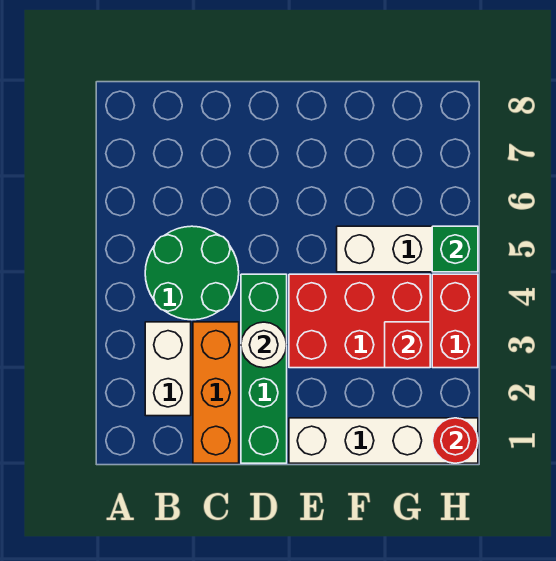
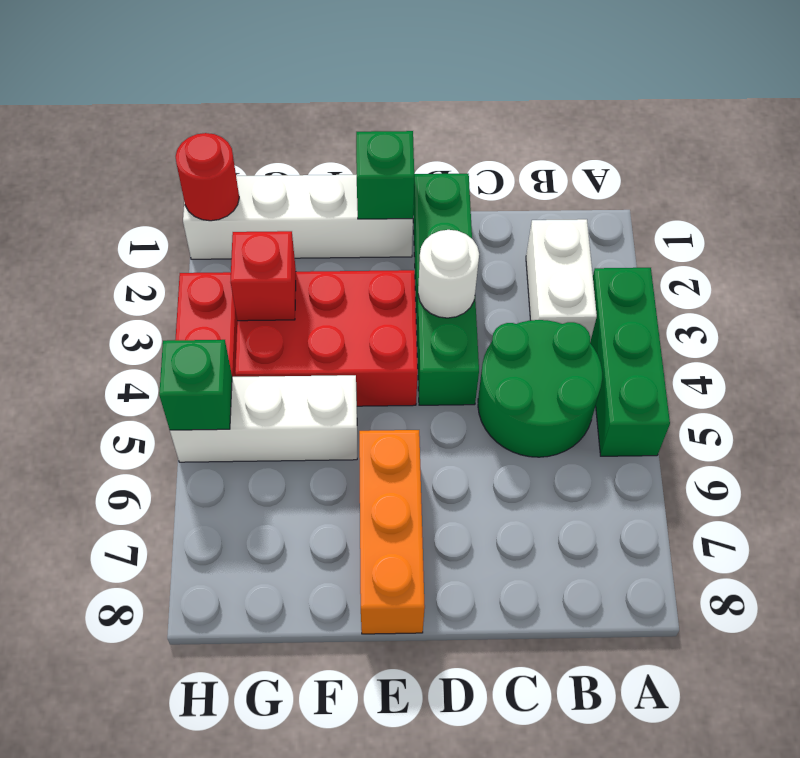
none -> green 1x3 brick [590,268,670,456]
orange 1x3 brick [193,322,239,463] -> orange 1x3 brick moved to [359,430,425,634]
none -> green 1x1 brick [356,131,414,219]

